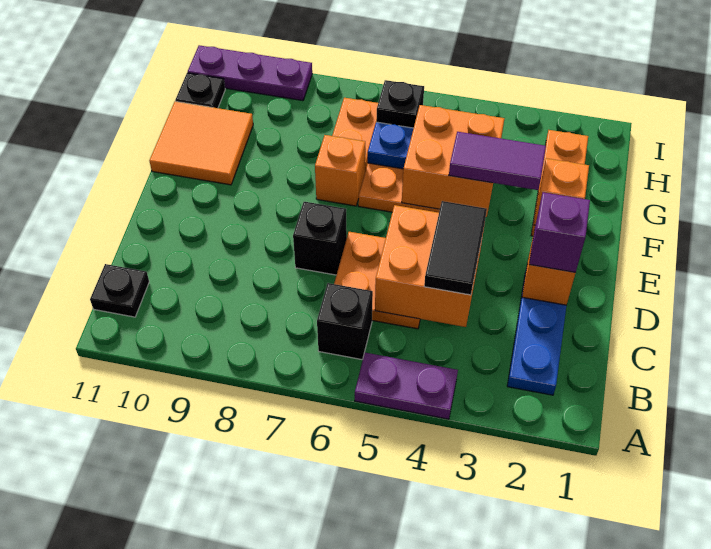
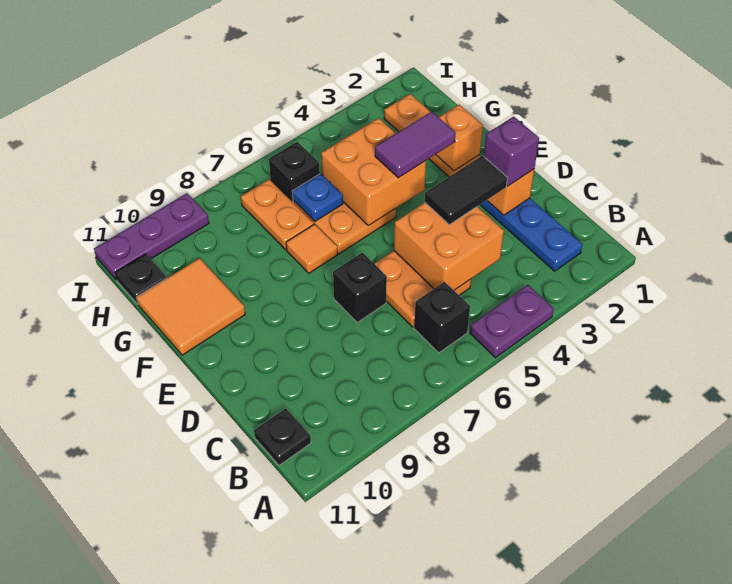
black 1x2 tile [424,201,487,295] -> black 1x2 tile turned to [425,156,507,225]
orange 1x1 brick [315,135,365,206] -> orange 1x1 tile [286,224,337,273]

